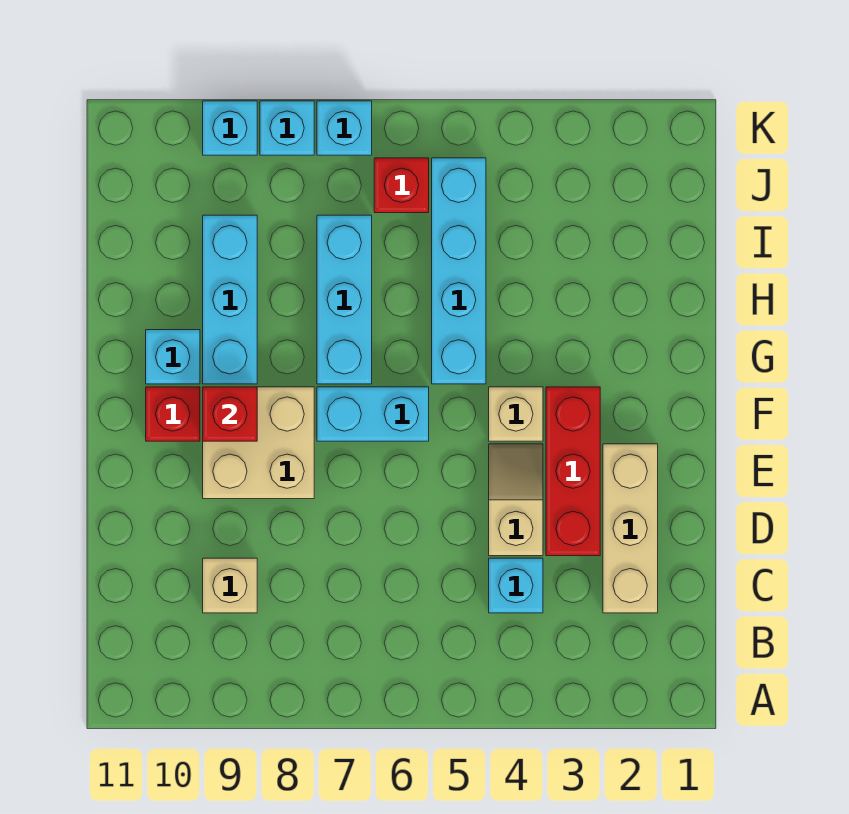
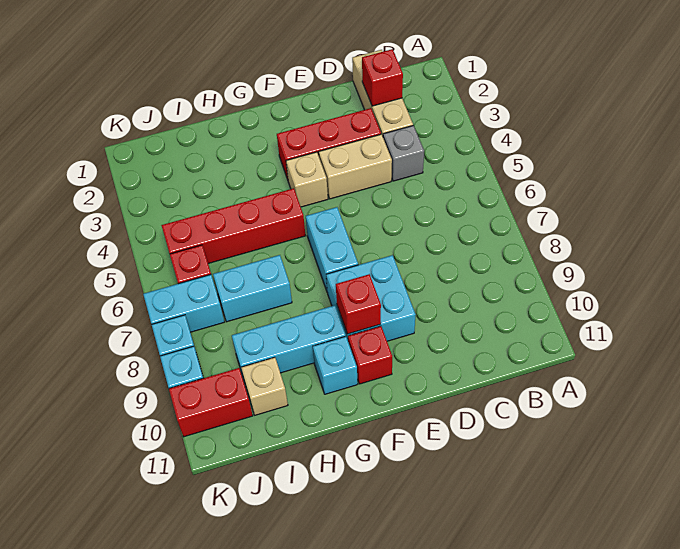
tan 1x3 brick [603,444,658,613] -> tan 1x3 brick turned to [352,50,413,136]
none -> red 1x1 brick [362,49,403,106]
cyan 1x1 brick [489,558,543,613] -> grey 1x1 brick [383,125,424,181]
tan 1x1 brick [203,558,257,613] -> tan 1x1 brick moved to [241,357,288,415]
tan 1x2 slope [489,444,543,556] -> tan 1x2 brick [319,134,392,199]
tan 2x2 brick [203,387,314,499] -> cyan 2x2 brick [326,255,416,341]
cyan 1x4 brick [432,158,486,384] -> red 1x4 brick [161,188,305,263]
cyan 1x3 brick [317,215,372,384] -> cyan 1x2 brick [213,255,292,322]
none -> red 1x2 brick [169,368,253,437]
cyan 1x1 brick [317,101,372,155] -> cyan 1x2 brick [143,275,224,332]

